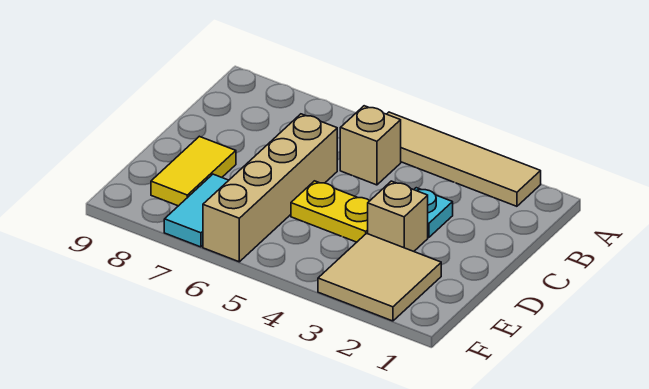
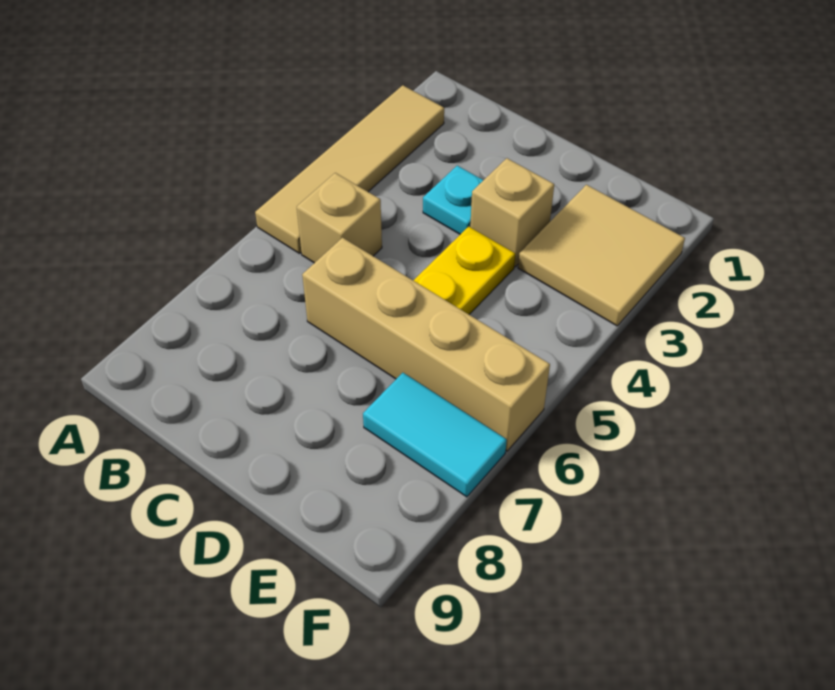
yellow 1x2 tile [151,136,236,206] -> none

